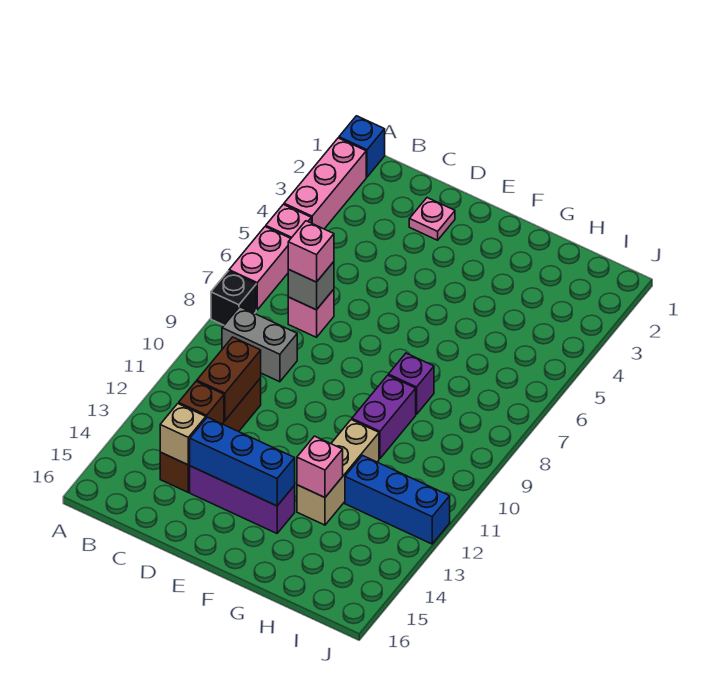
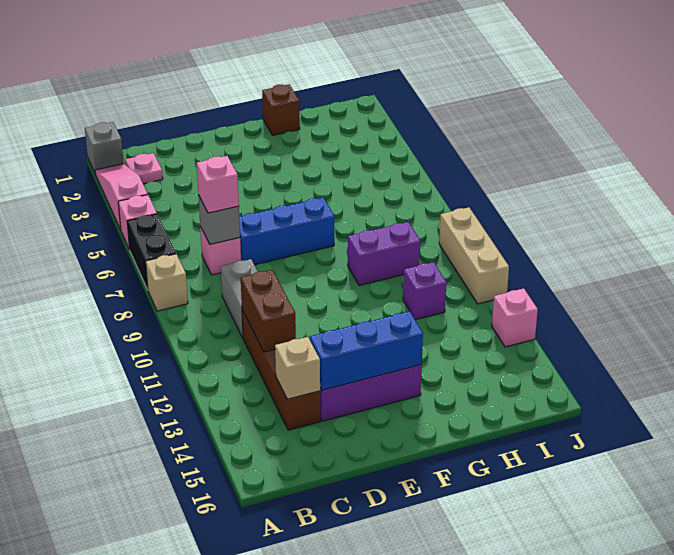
blue 1x1 brick [339,116,385,177] -> grey 1x1 brick [85,122,124,174]
pink 1x3 brick [284,138,366,229] -> pink 1x3 slope [95,164,148,230]
pink 1x2 brick [229,227,291,310] -> black 1x2 brick [127,214,176,290]
black 1x1 brick [211,271,256,325] -> tan 1x1 brick [146,254,188,311]
grey 1x2 brick [222,307,297,382] -> grey 1x2 brick turned to [221,259,258,338]
brown 1x1 brick [179,381,224,424] -> brown 1x1 brick moved to [262,84,300,135]
pink 1x1 plate [409,198,455,240] -> pink 1x1 plate moved to [125,153,163,184]
purple 1x1 brick [388,353,434,414] -> purple 1x1 brick moved to [403,262,446,320]
purple 1x2 brick [352,375,416,459] -> purple 1x2 brick turned to [348,222,420,285]
tan 1x3 brick [297,420,379,525] -> tan 1x3 brick moved to [439,207,509,304]
pink 1x1 brick [297,436,343,497] -> pink 1x1 brick moved to [492,288,538,347]
blue 1x3 brick [345,455,450,544] -> blue 1x3 brick moved to [239,198,334,265]

